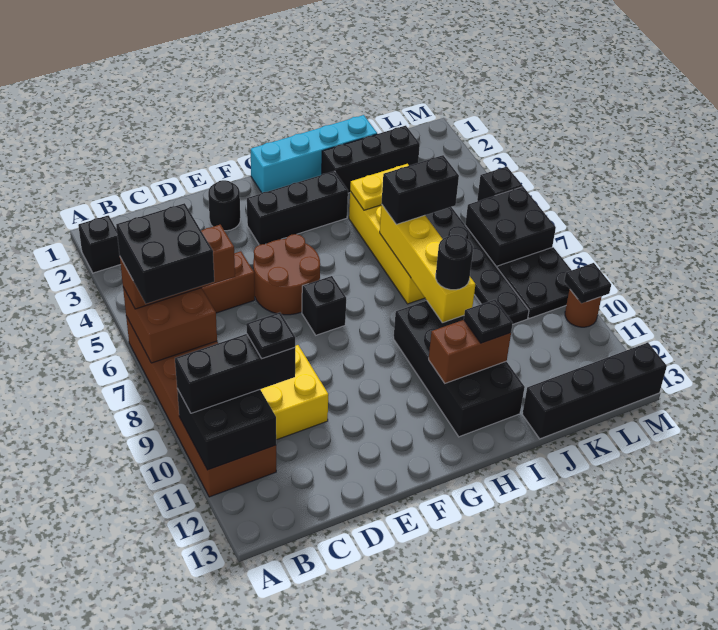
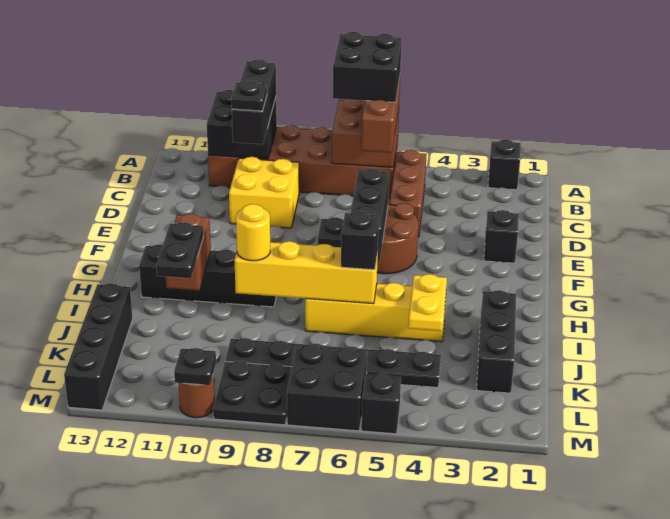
black 1x1 round brick [208,180,240,231] -> black 1x1 brick [484,210,519,263]
black 1x3 brick [247,171,348,245] -> black 1x3 brick moved to [350,168,389,261]
cyan 1x4 brick [251,115,377,193] -> none
black 2x4 brick [394,301,525,437] -> black 1x4 brick [139,245,276,307]
black 1x2 brick [382,155,459,224] -> black 1x1 brick [341,212,379,270]
black 1x1 round brick [436,235,473,290] -> yellow 1x1 round brick [236,204,270,261]
black 1x1 plate [464,300,513,343] -> black 1x2 plate [156,222,203,278]

